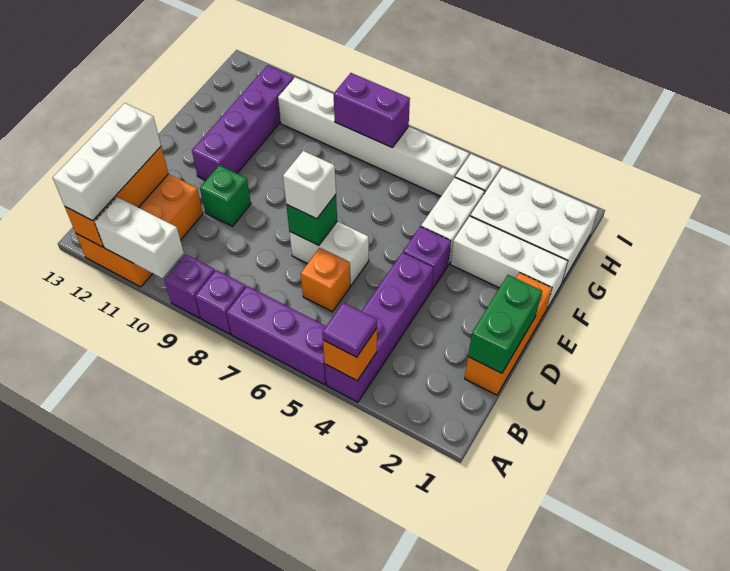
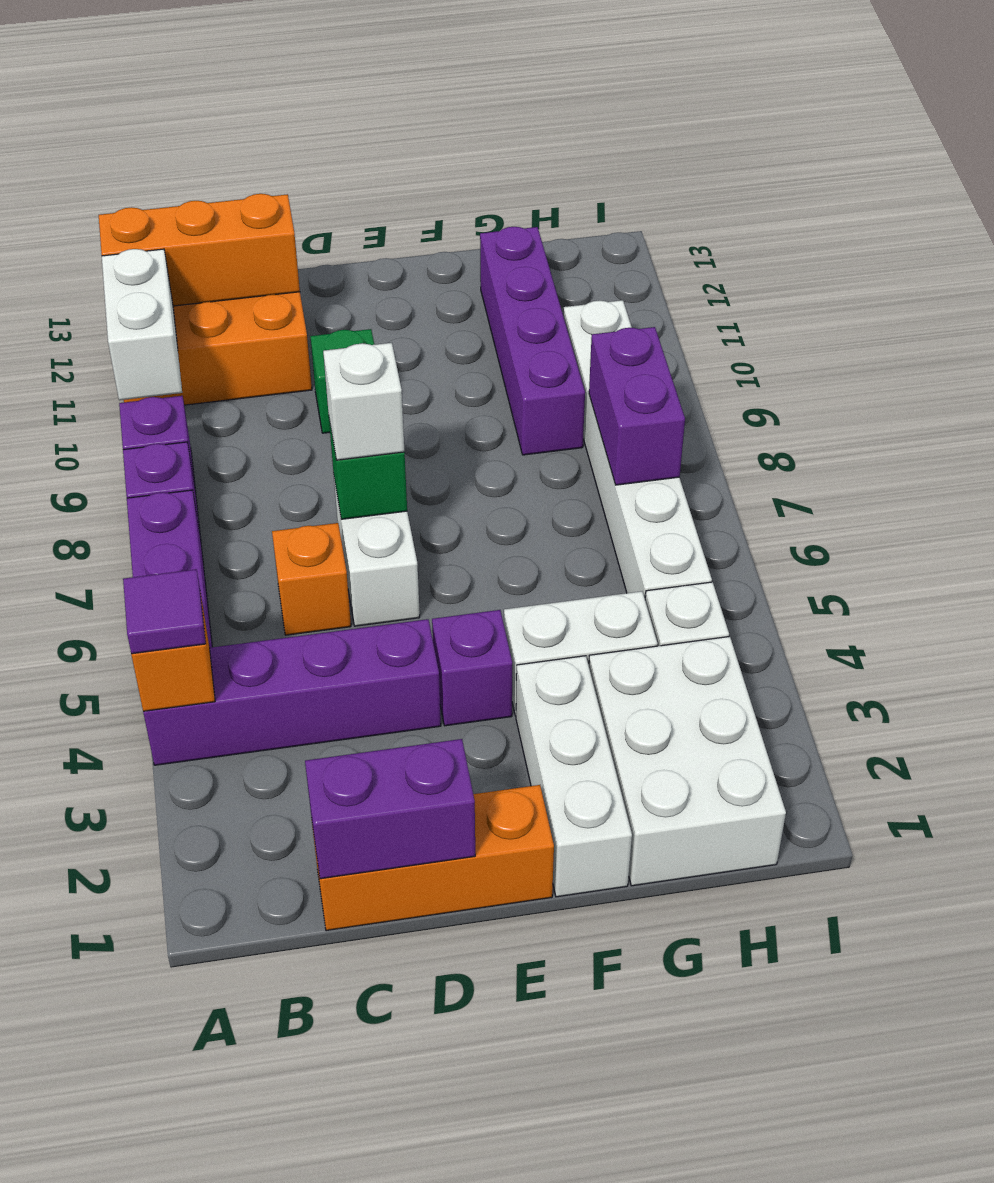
white 1x3 brick [53,103,161,221] -> none
green 1x2 brick [468,275,542,373] -> purple 1x2 brick [305,739,475,879]
purple 1x4 brick [192,65,294,180] -> purple 1x4 brick turned to [480,227,585,455]

